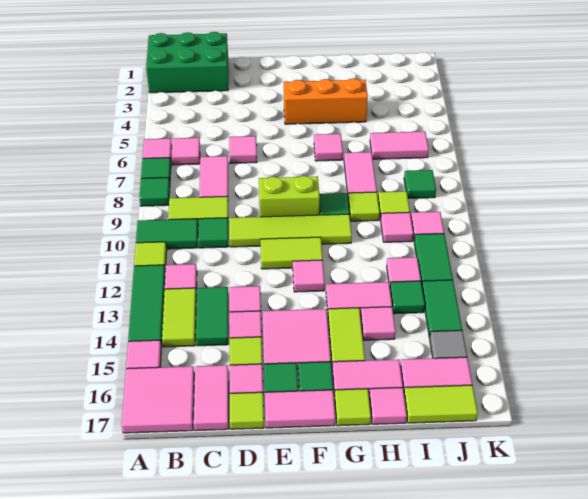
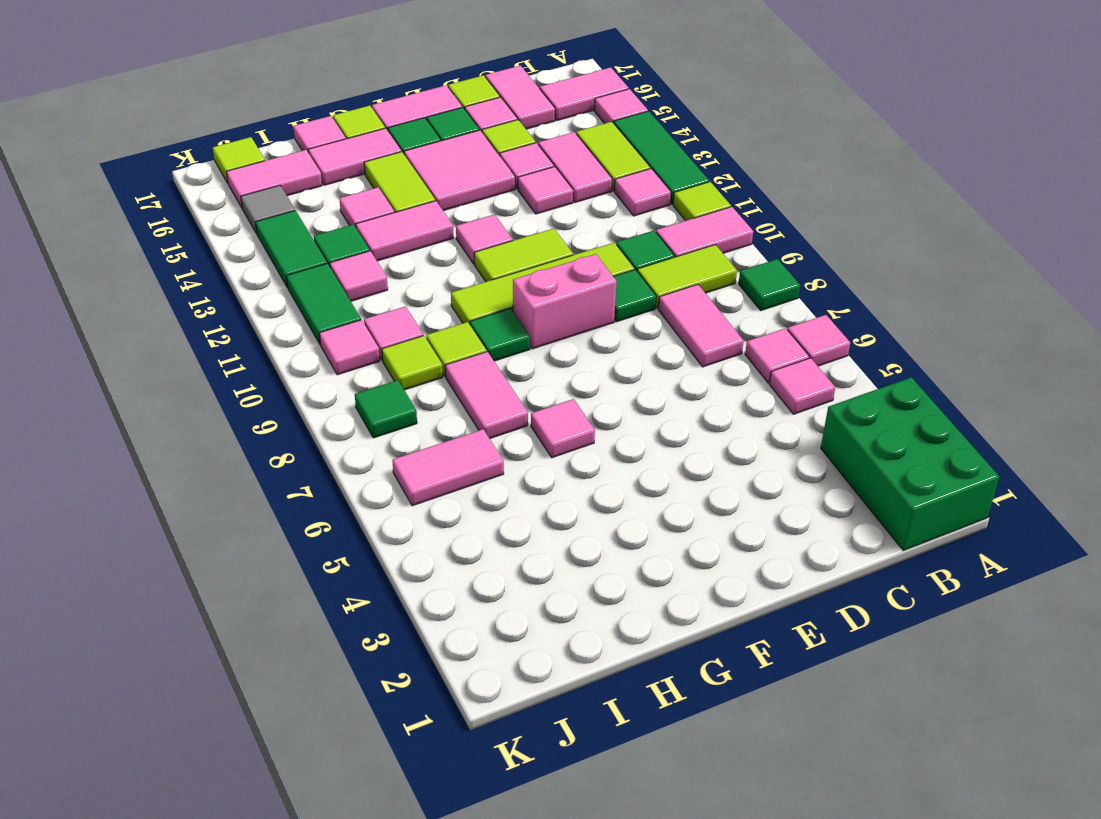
green 2x3 brick [146,32,228,93] -> green 2x3 brick turned to [821,377,999,550]
green 1x1 tile [141,158,171,182] -> green 1x1 tile moved to [613,270,656,322]
green 1x2 tile [136,219,198,249] -> pink 1x2 tile [656,207,753,257]
pink 2x2 tile [122,366,194,433] -> pink 1x2 tile [539,67,629,120]
green 1x2 tile [196,287,228,346] -> pink 1x2 tile [538,132,612,202]
pink 1x1 tile [229,136,257,163] -> pink 1x1 tile moved to [769,358,835,414]
lime 1x2 brick [259,176,320,217] -> pink 1x2 brick [513,254,617,349]
orange 1x3 brick [284,78,368,124] -> none
lime 1x2 tile [404,385,478,423] -> lime 1x1 tile [213,137,265,183]

